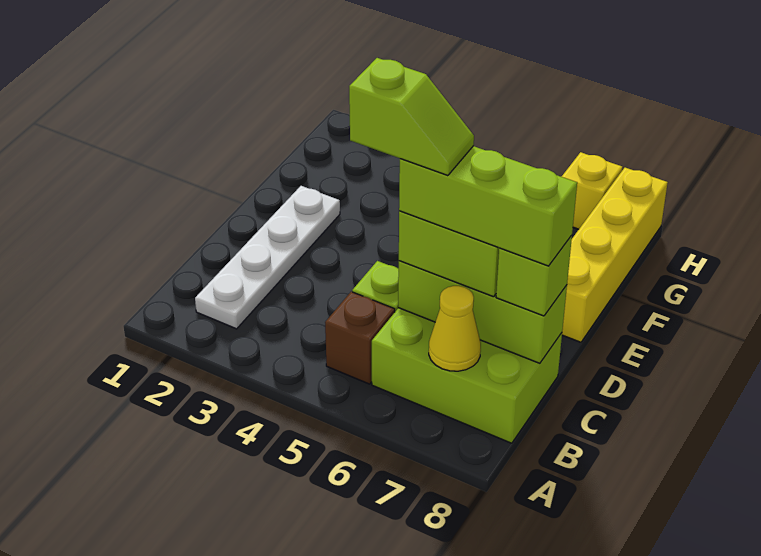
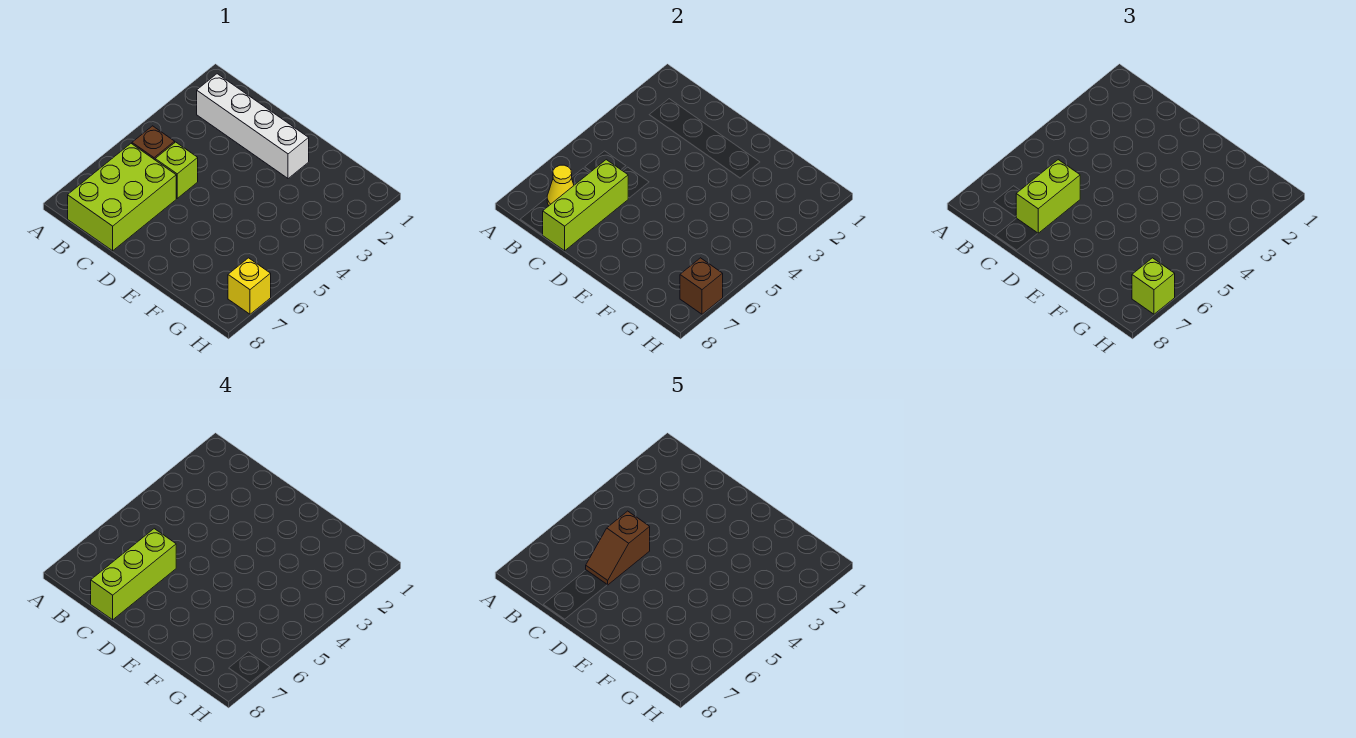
white 1x4 plate [195,186,340,329] -> white 1x4 brick [197,74,309,179]
lime 1x2 slope [349,58,474,176] -> brown 1x2 slope [586,511,650,585]
lime 1x1 brick [496,235,572,316] -> lime 1x1 brick moved to [1132,258,1175,314]
yellow 1x4 brick [562,168,668,342] -> none
none -> brown 1x1 brick [680,258,723,314]

